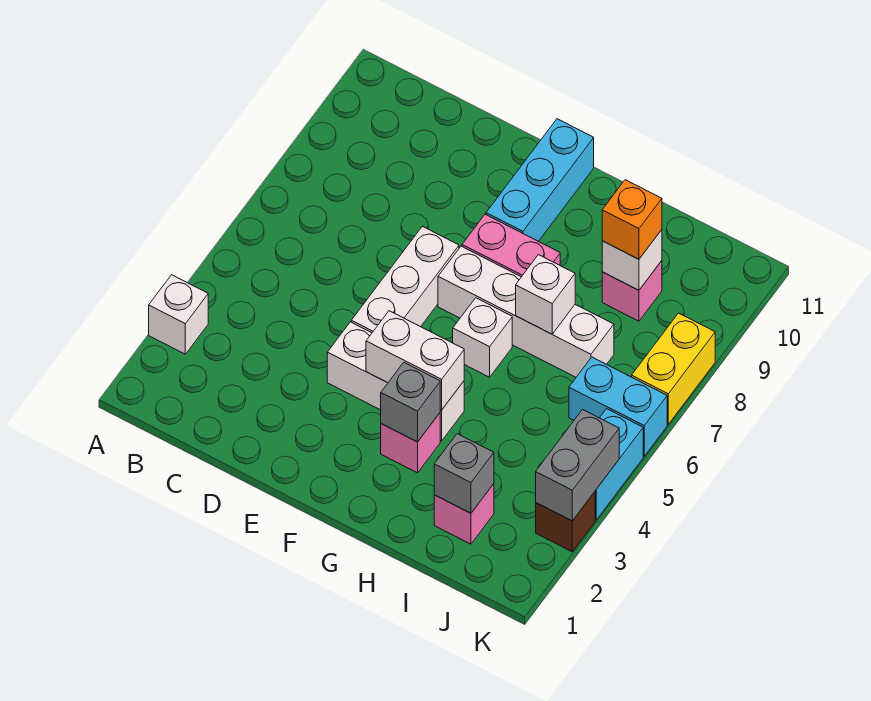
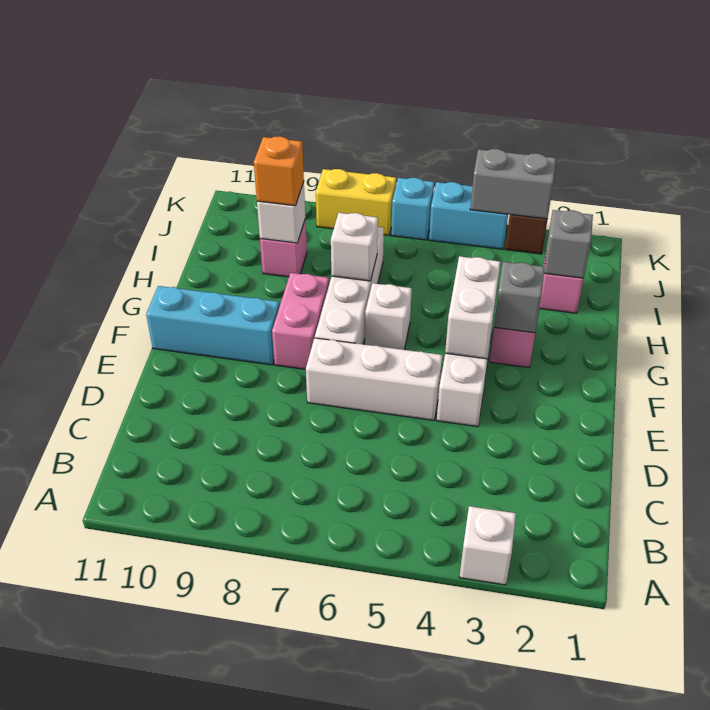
cyan 1x2 brick [569,357,667,456] -> cyan 1x1 brick [391,178,434,240]

